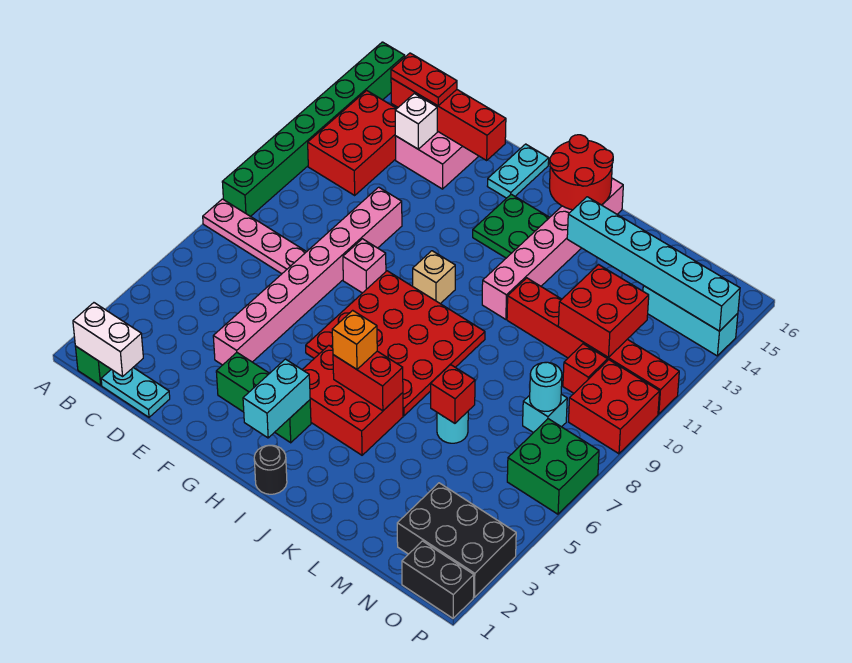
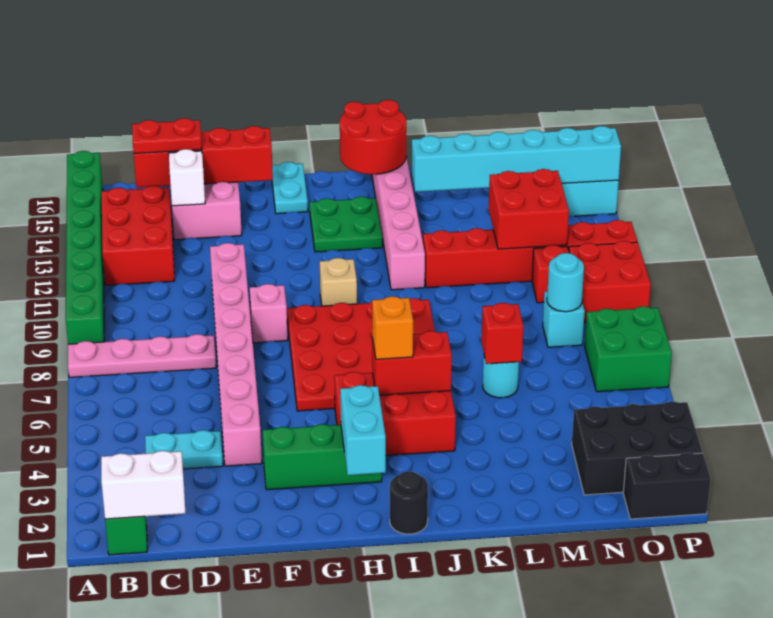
cyan 1x2 plate [101,368,170,417] -> cyan 1x2 plate moved to [145,430,223,469]

